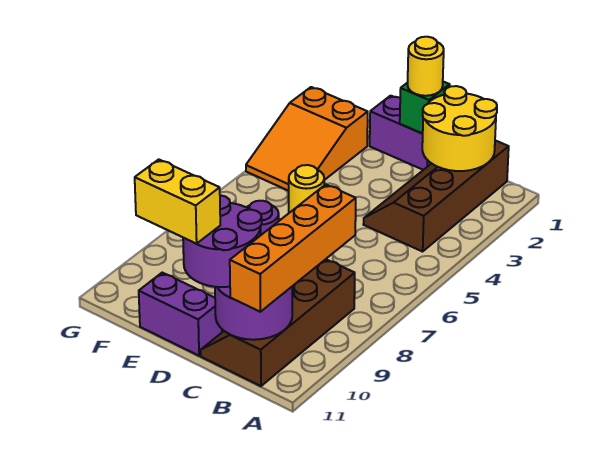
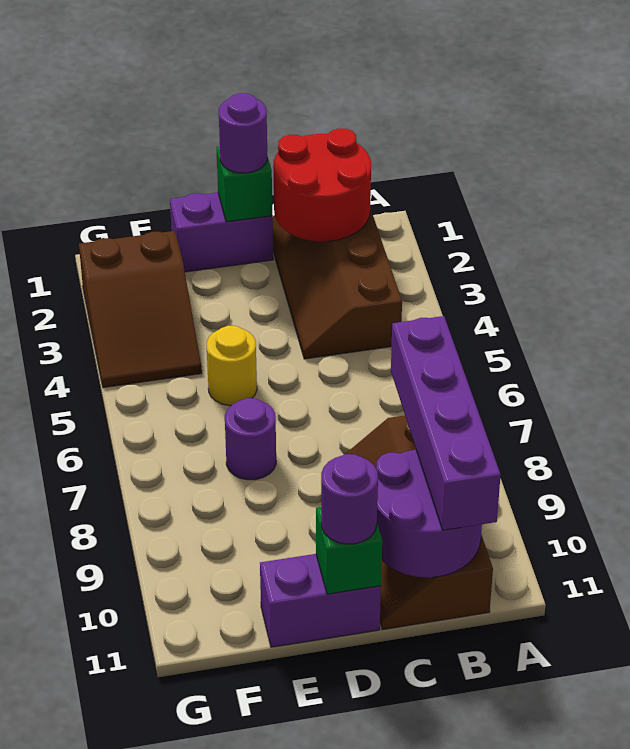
yellow 2x2 round brick [422,86,497,171] -> red 2x2 round brick [273,128,371,242]
orange 1x4 brick [230,184,356,312] -> purple 1x4 brick [391,316,501,530]
purple 2x2 round brick [183,195,262,287] -> purple 1x1 round brick [321,454,378,544]
yellow 1x1 round brick [408,37,444,96] -> purple 1x1 round brick [219,93,267,173]
none -> green 1x1 brick [316,507,382,594]
yellow 1x2 brick [135,159,220,244] -> none
orange 2x3 slope [246,87,368,191] -> brown 2x3 slope [79,231,202,388]

